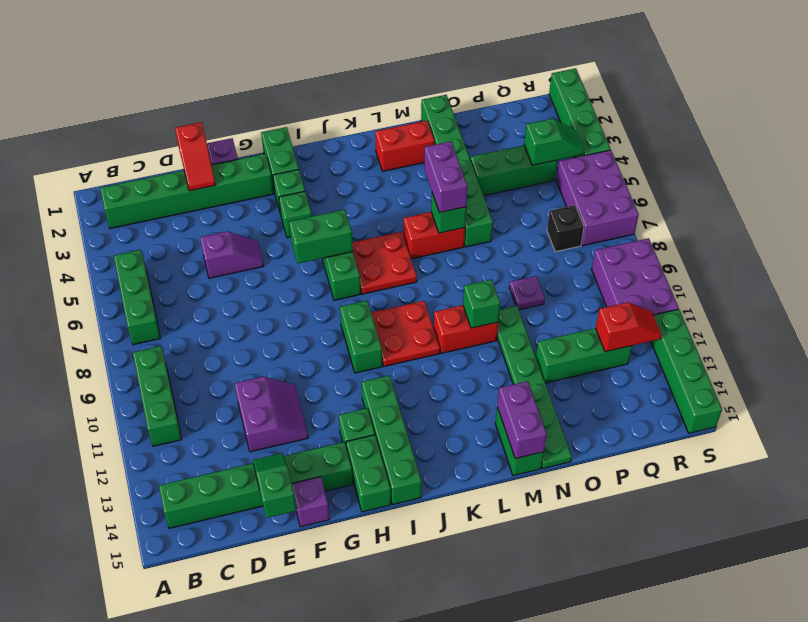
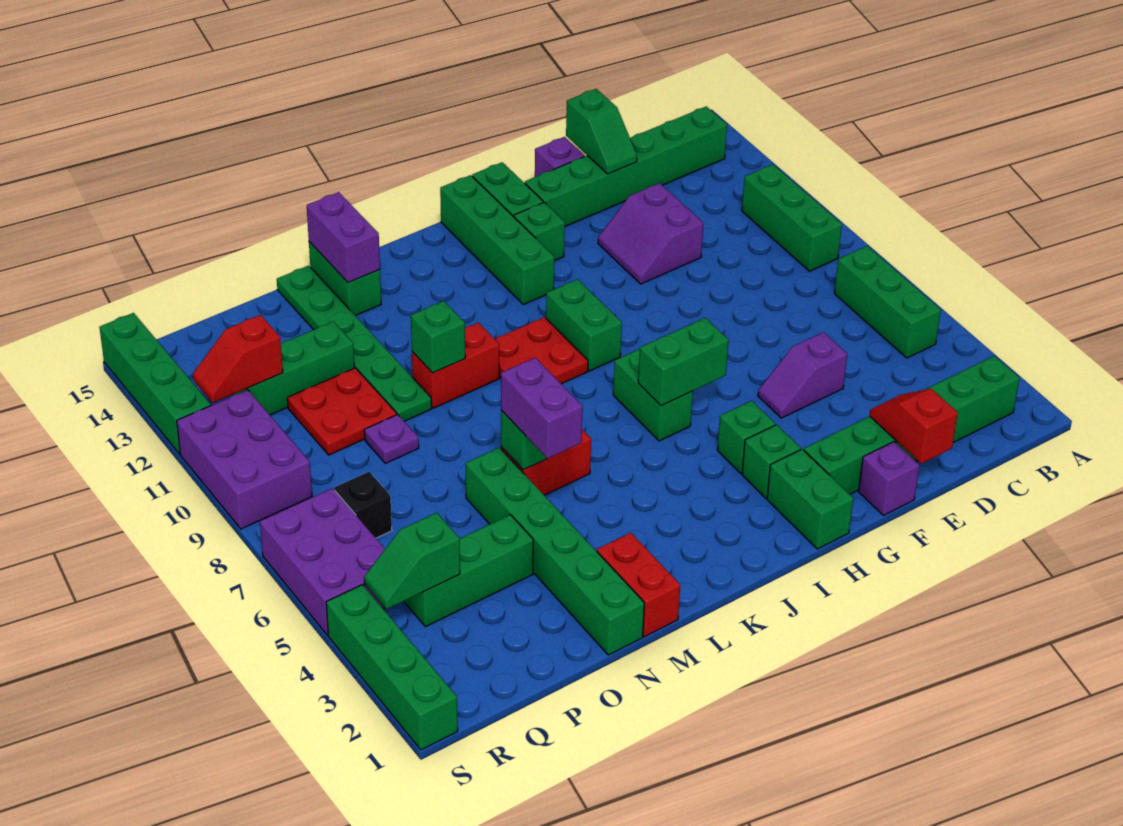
red 2x2 plate [352,232,417,294] -> red 2x2 plate moved to [287,368,397,455]
red 1x2 brick [375,121,434,171] -> red 1x2 brick turned to [597,533,680,637]

